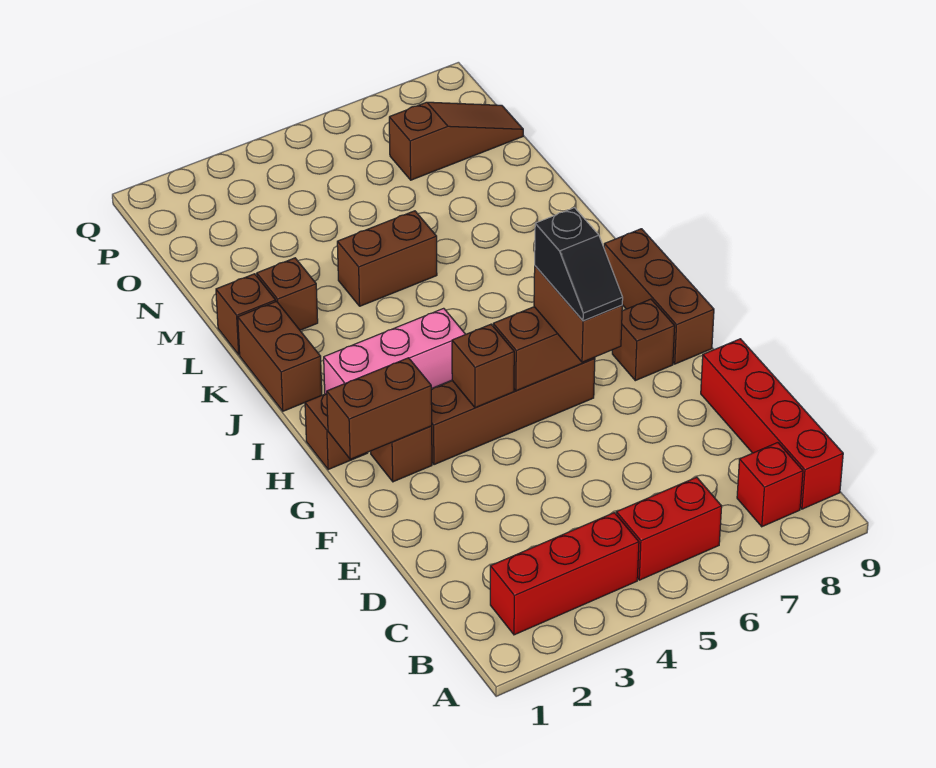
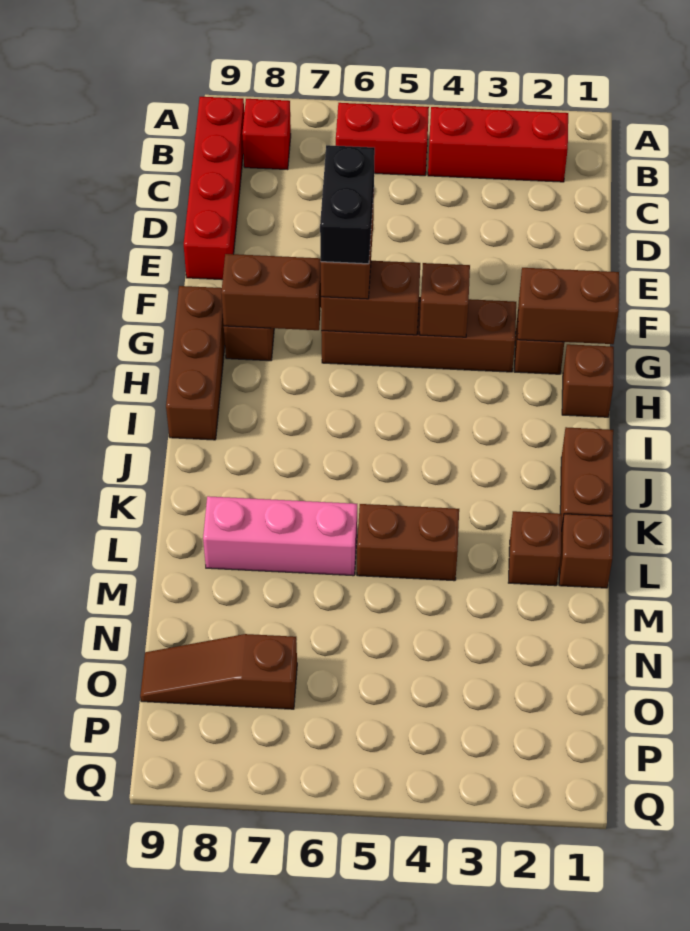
black 1x2 slope [535,208,623,321] -> black 1x2 brick [320,145,375,264]
none -> brown 1x2 brick [221,254,321,330]
pink 1x3 brick [324,308,465,394] -> pink 1x3 brick moved to [203,496,357,576]

